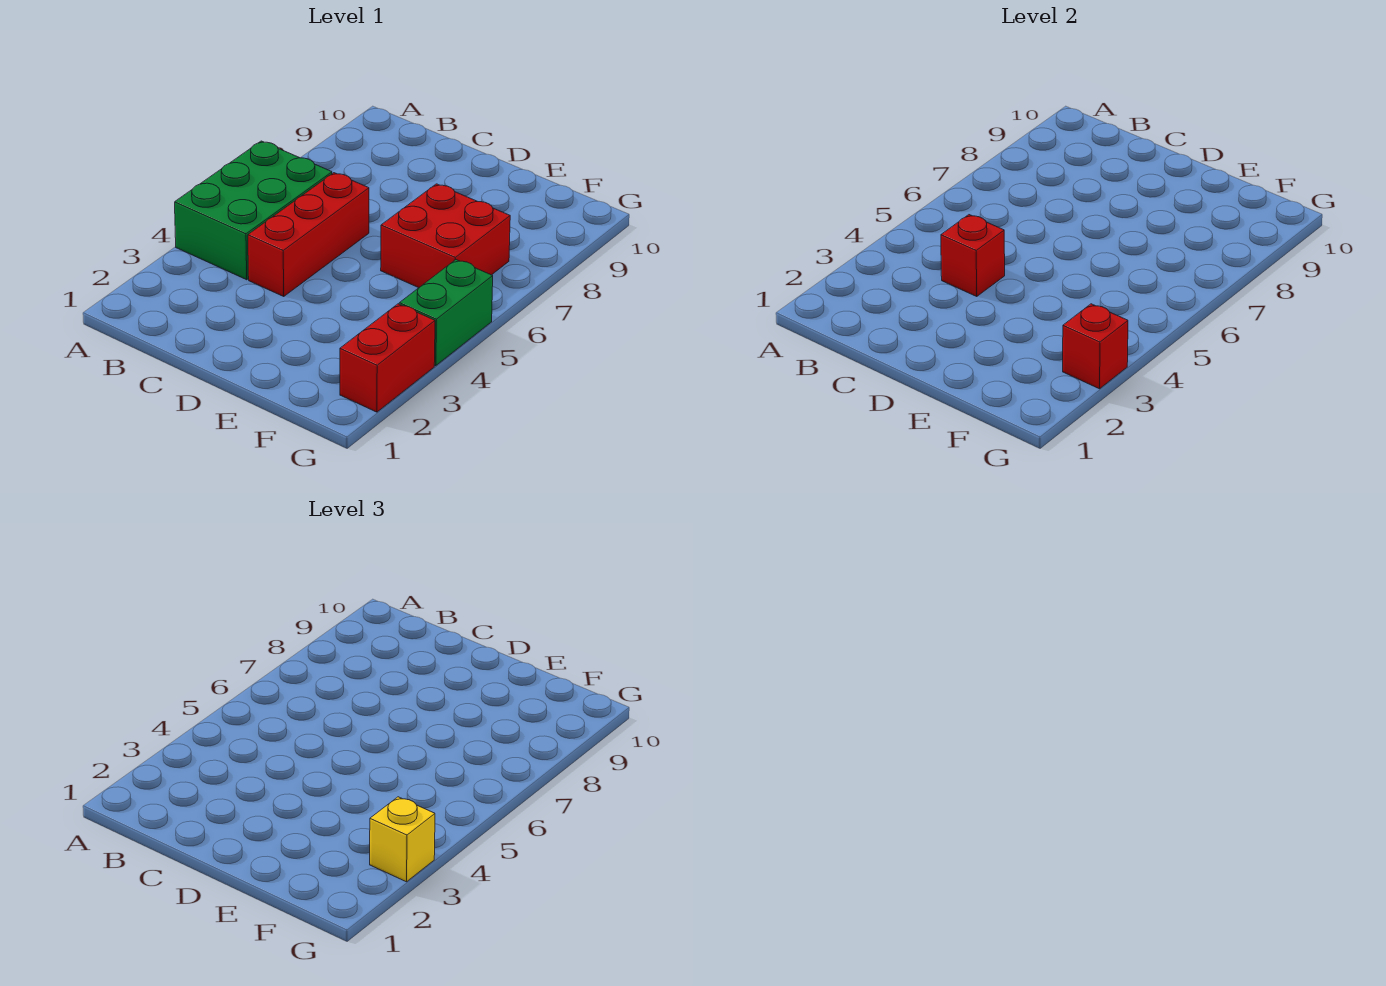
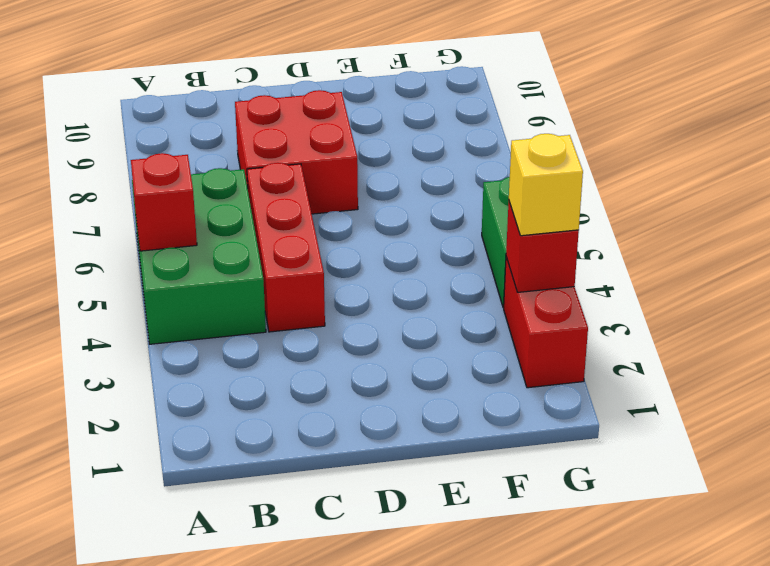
red 1x1 brick [941,215,1005,296] -> red 1x1 brick moved to [131,153,197,251]
red 2x2 brick [381,184,510,288] -> red 2x2 brick moved to [235,90,358,214]

